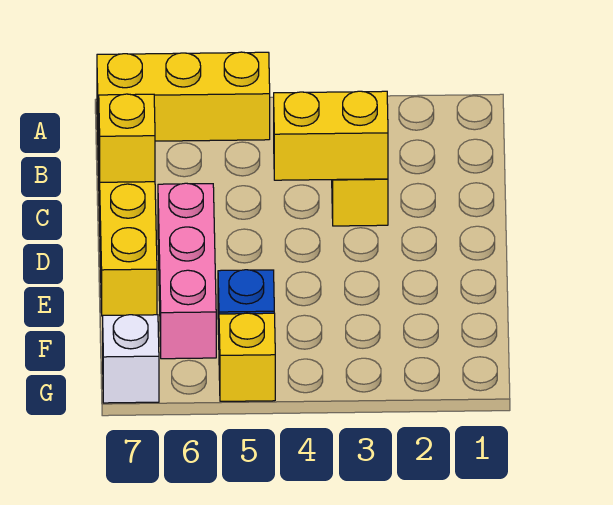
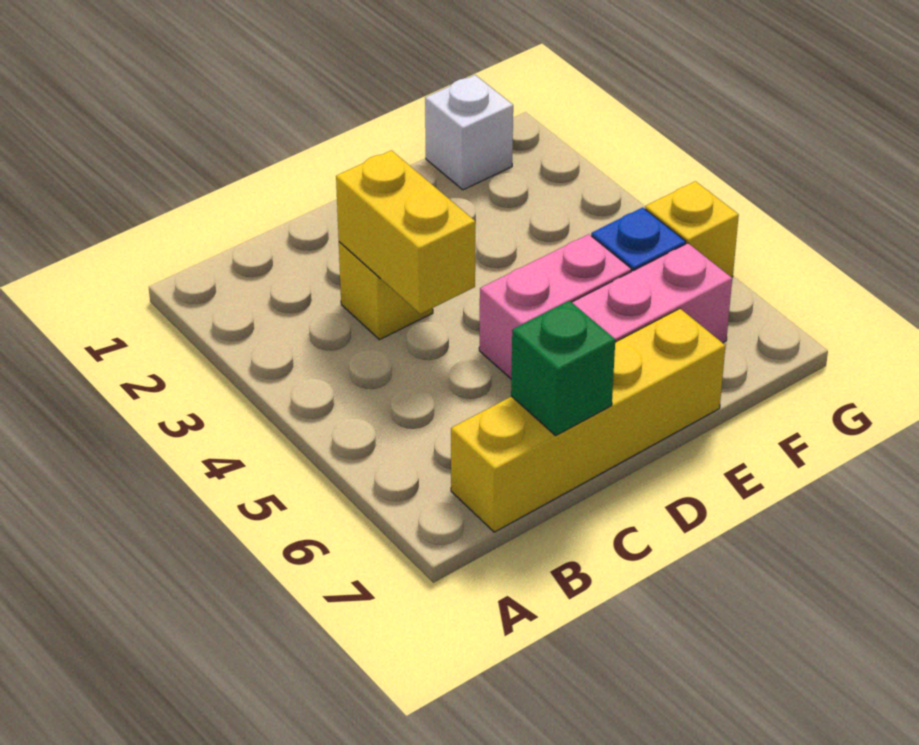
yellow 1x3 brick [97,52,270,141] -> none
yellow 1x1 brick [99,94,155,182] -> green 1x1 brick [511,301,615,435]
none -> pink 1x2 brick [479,234,632,379]
white 1x1 brick [103,315,159,403] -> white 1x1 brick moved to [425,75,513,190]

